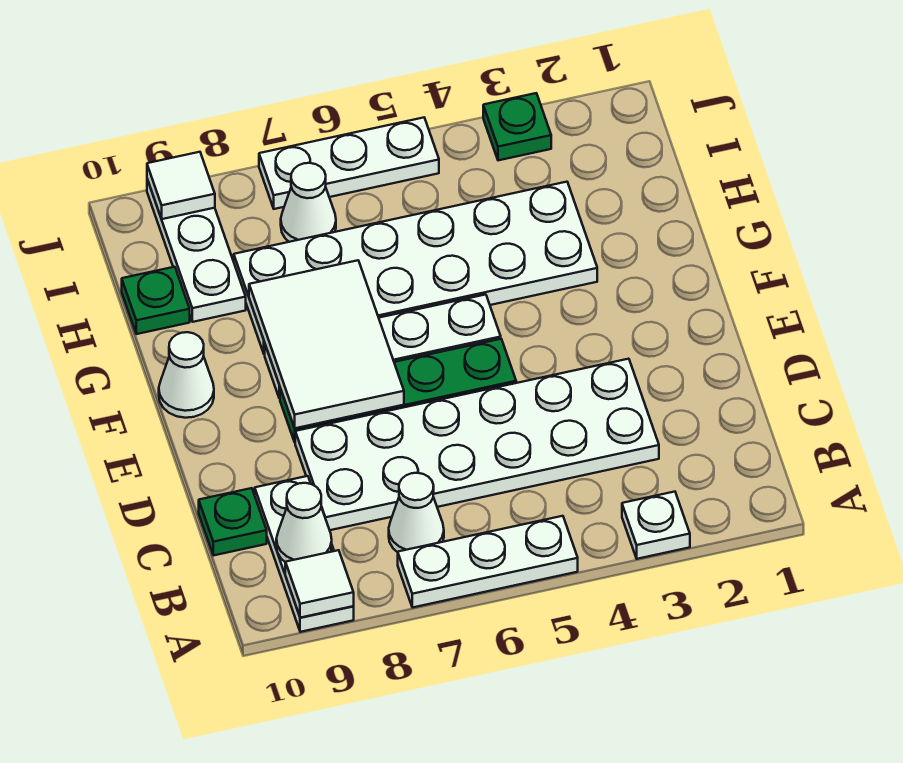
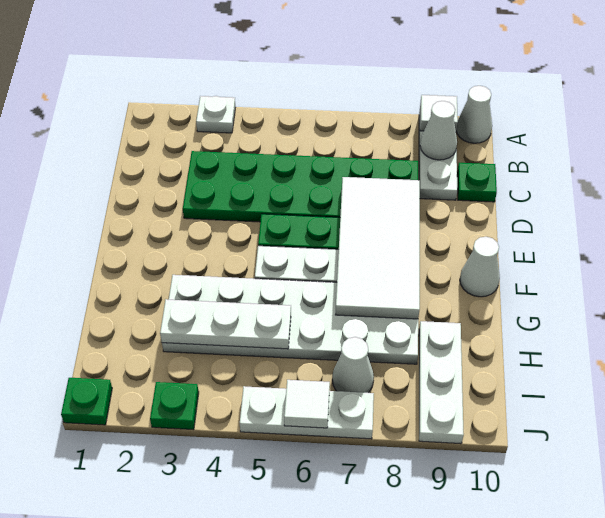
white 1x3 plate [398,516,578,608] -> white 1x3 plate moved to [160,299,291,349]
white 1x1 cone [389,473,444,552] -> white 1x1 cone moved to [456,86,492,143]
white 2x6 plate [295,359,659,530] -> green 2x6 plate [183,151,418,222]
white 2x3 tile [249,260,404,428] -> white 2x4 tile [336,177,420,319]
green 1x1 plate [122,267,190,334] -> green 1x1 plate moved to [61,378,112,425]
white 1x1 tile [147,152,215,219] -> white 1x1 tile moved to [284,380,330,428]

